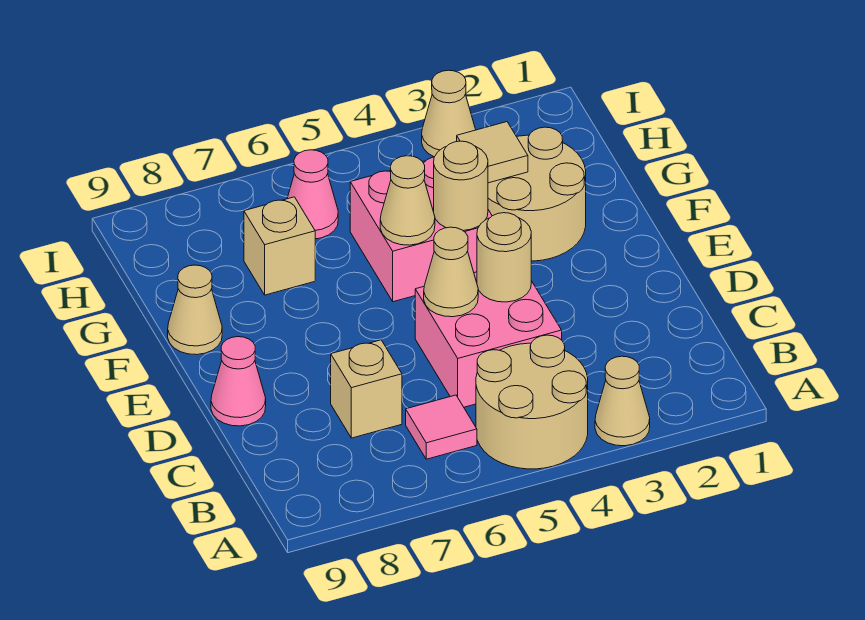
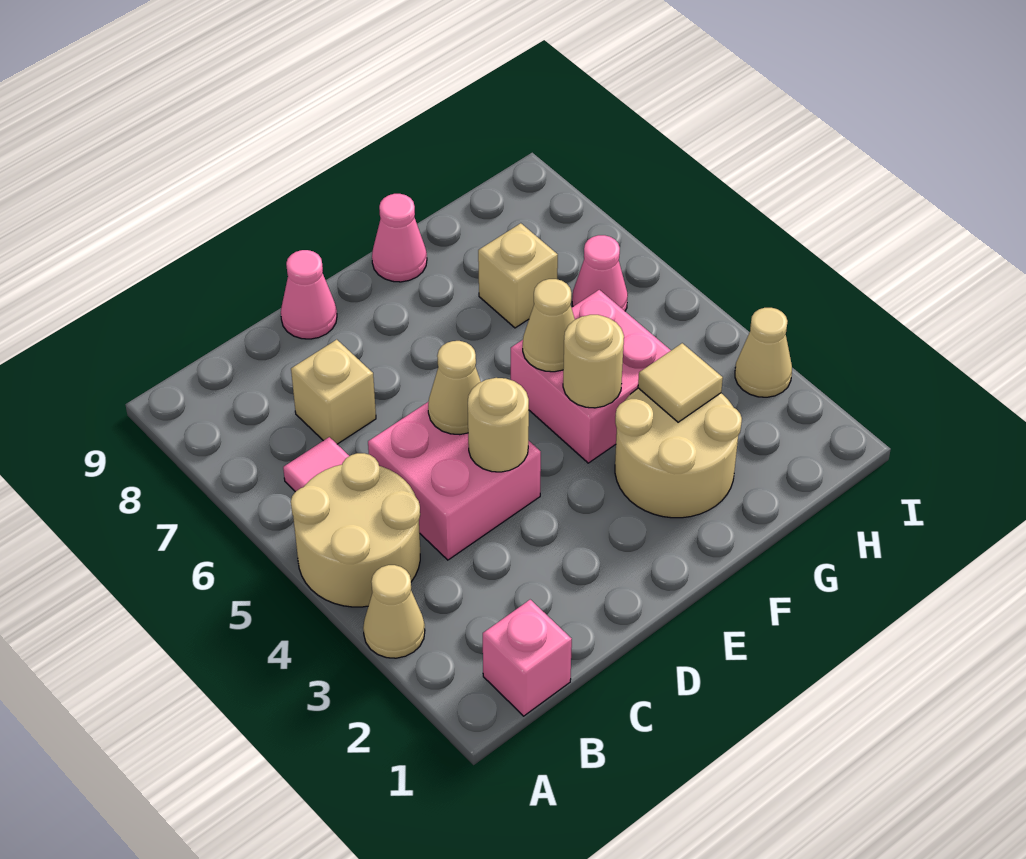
none -> pink 1x1 brick [483,600,572,716]
tan 1x1 cone [168,265,222,355] -> pink 1x1 cone [372,194,427,282]

